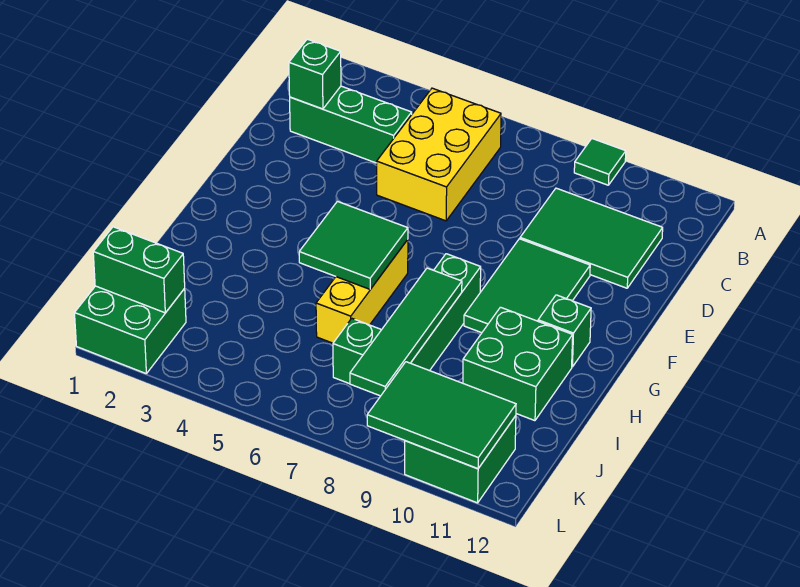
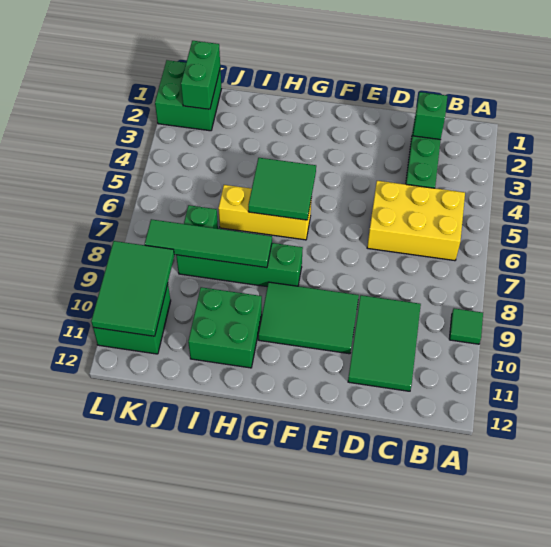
green 1x1 brick [538,295,591,367] -> none

